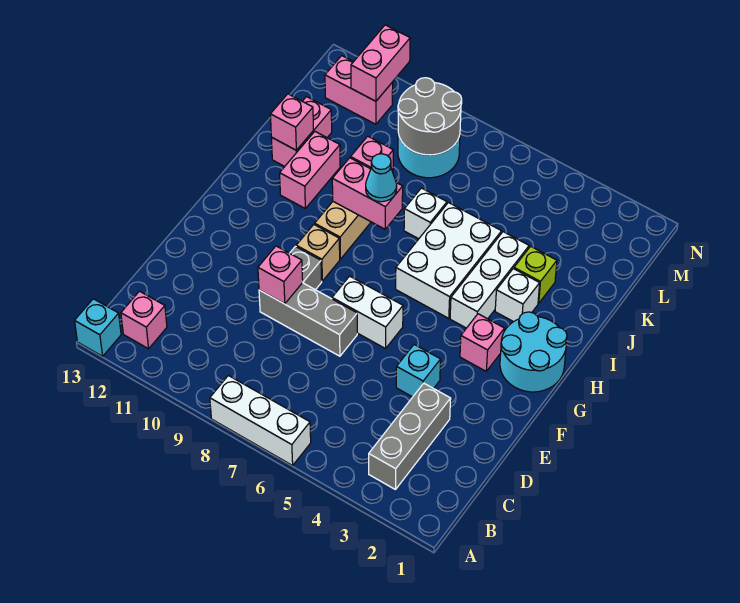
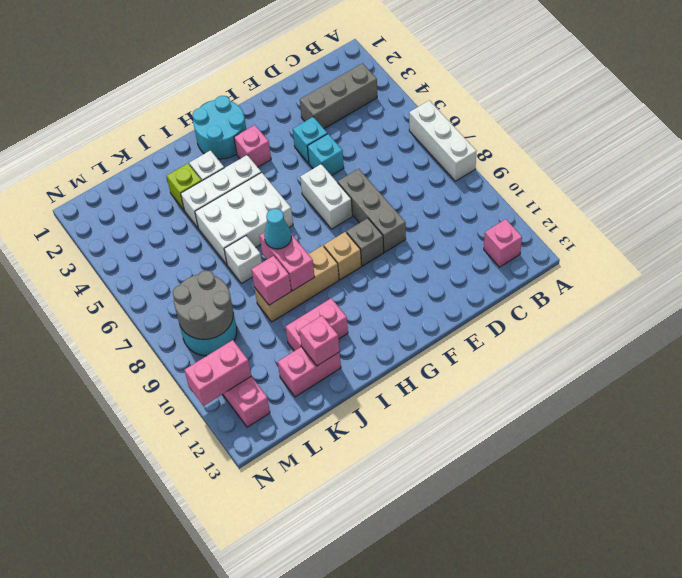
cyan 1x1 brick [75,299,121,356] -> cyan 1x1 brick moved to [307,134,344,176]
pink 1x1 brick [258,246,303,304] -> none

